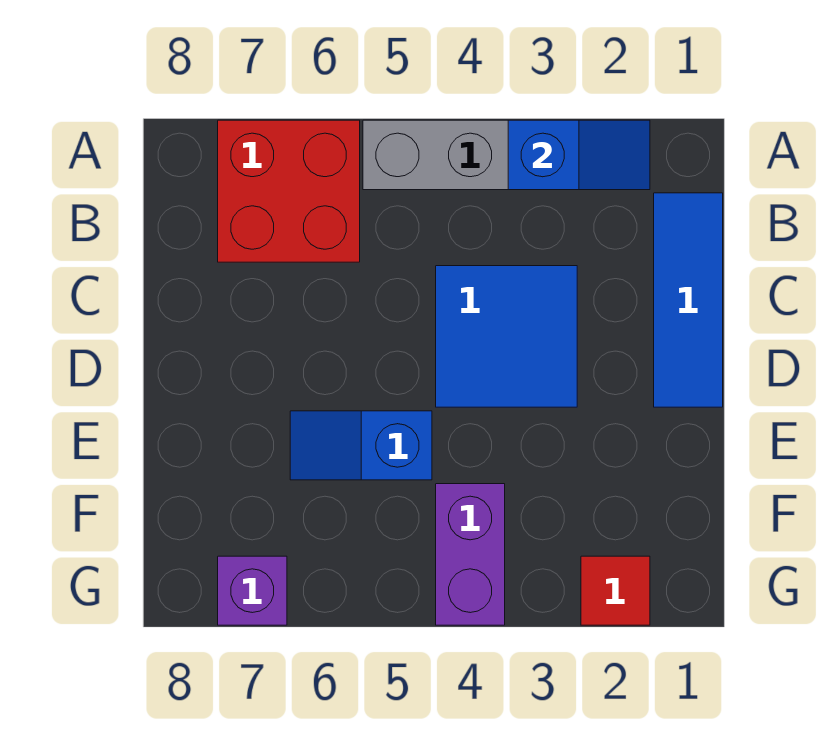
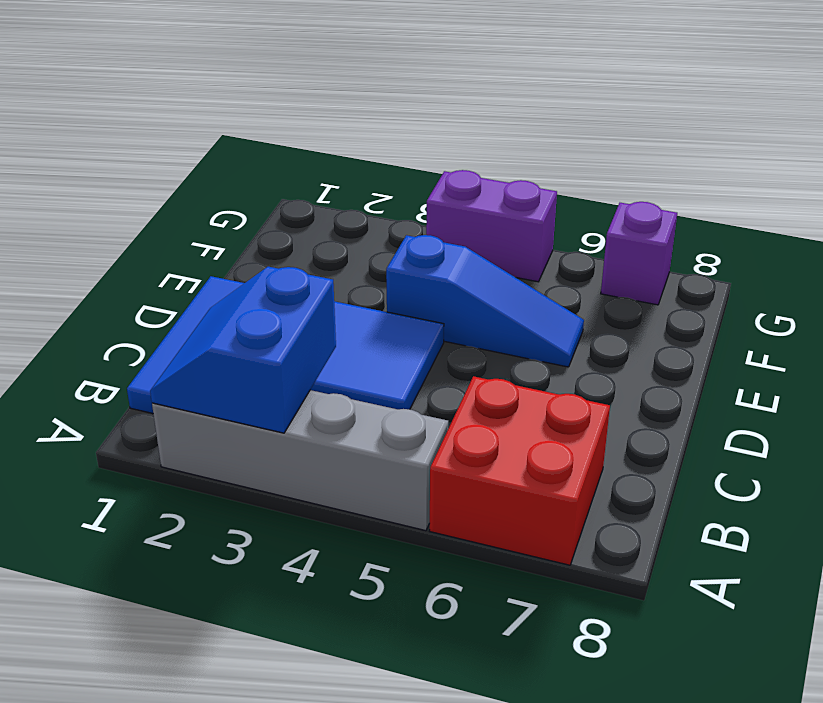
blue 1x2 slope [508,120,650,190] -> blue 2x2 slope [150,267,336,433]
blue 1x2 slope [290,411,432,480] -> blue 1x3 slope [386,235,584,367]
purple 1x2 brick [436,484,505,625] -> purple 1x2 brick turned to [426,170,557,282]
red 1x1 tile [581,556,650,625] -> none

